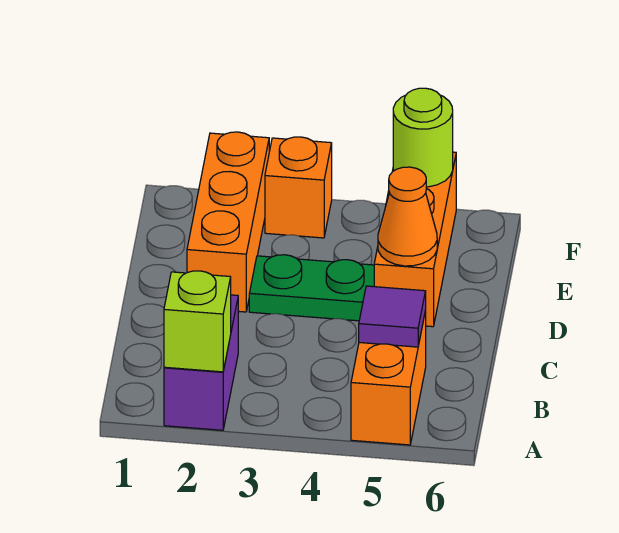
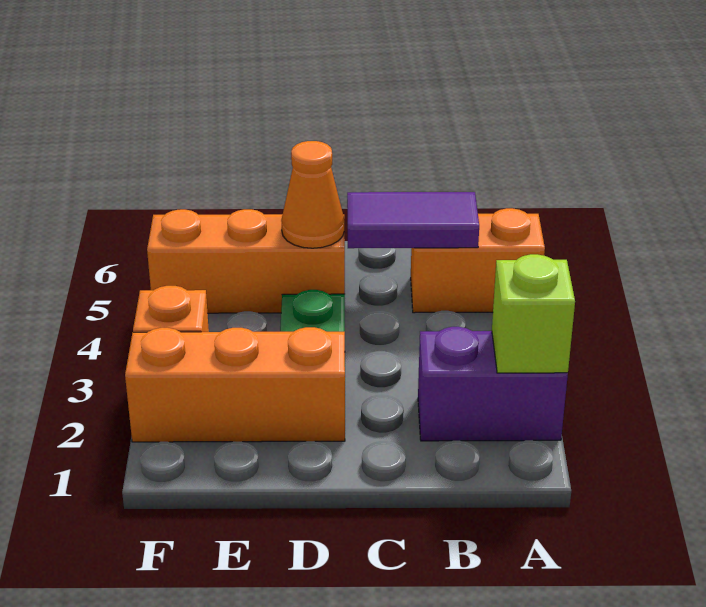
purple 1x1 tile [359,286,426,347] -> purple 1x2 tile [347,192,479,248]
lime 1x1 round brick [393,88,453,187] -> none

